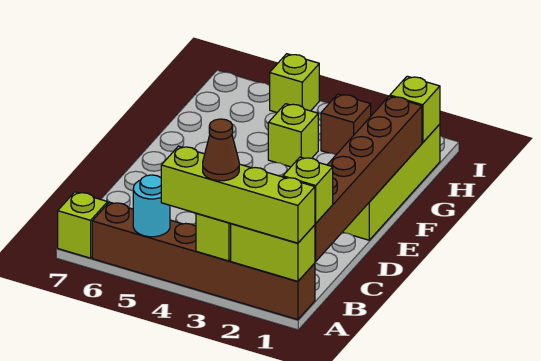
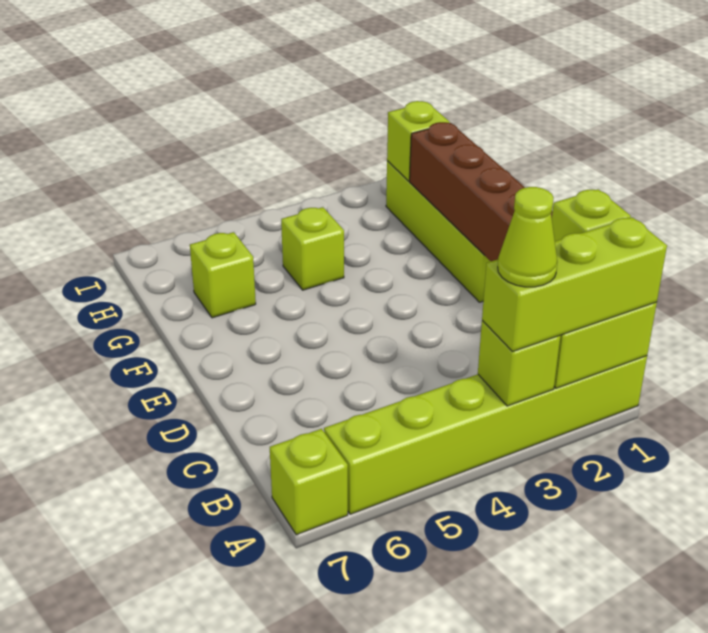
brown 1x6 brick [92,202,315,320] -> lime 1x6 brick [324,356,647,514]
lime 1x4 brick [161,146,315,243] -> lime 1x3 brick [482,217,667,351]
brown 1x1 cone [203,119,239,181] -> lime 1x1 cone [498,187,557,287]
cyan 1x1 round brick [133,175,170,237] -> none
brown 1x1 brick [321,94,371,155] -> none
lime 1x1 brick [270,54,319,112] -> lime 1x1 brick moved to [190,232,256,318]

